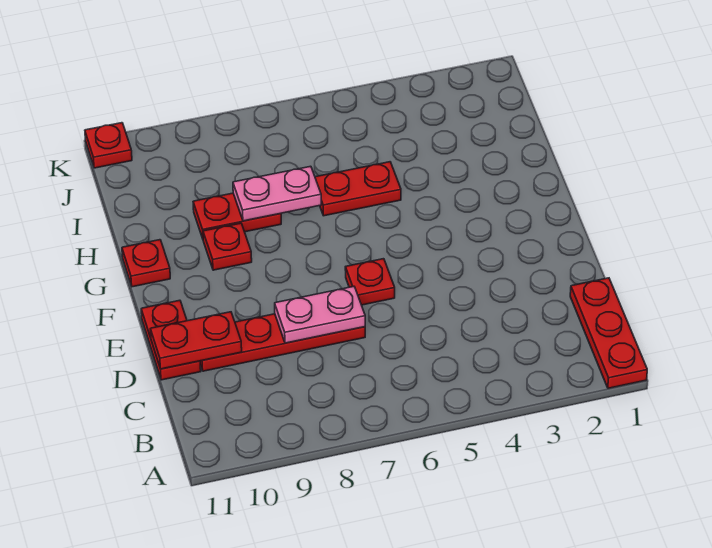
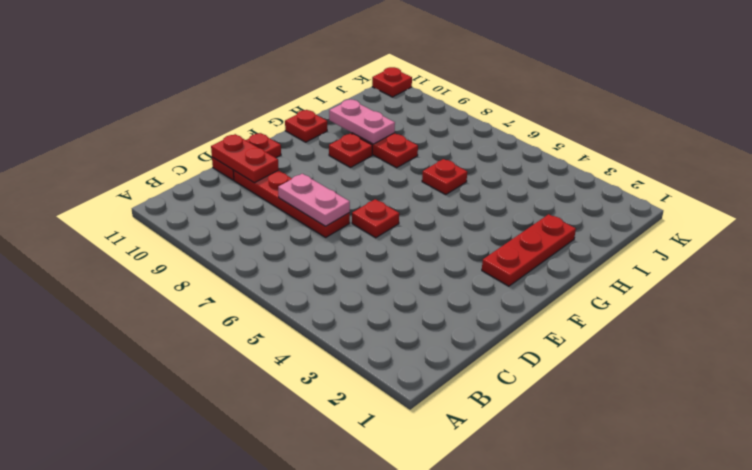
red 1x3 plate [570,278,647,388] -> red 1x3 plate moved to [482,214,576,286]
red 1x2 plate [315,162,401,216] -> red 1x1 plate [422,159,467,195]
pink 1x2 plate [233,166,321,221] -> pink 1x2 plate moved to [329,99,395,144]

